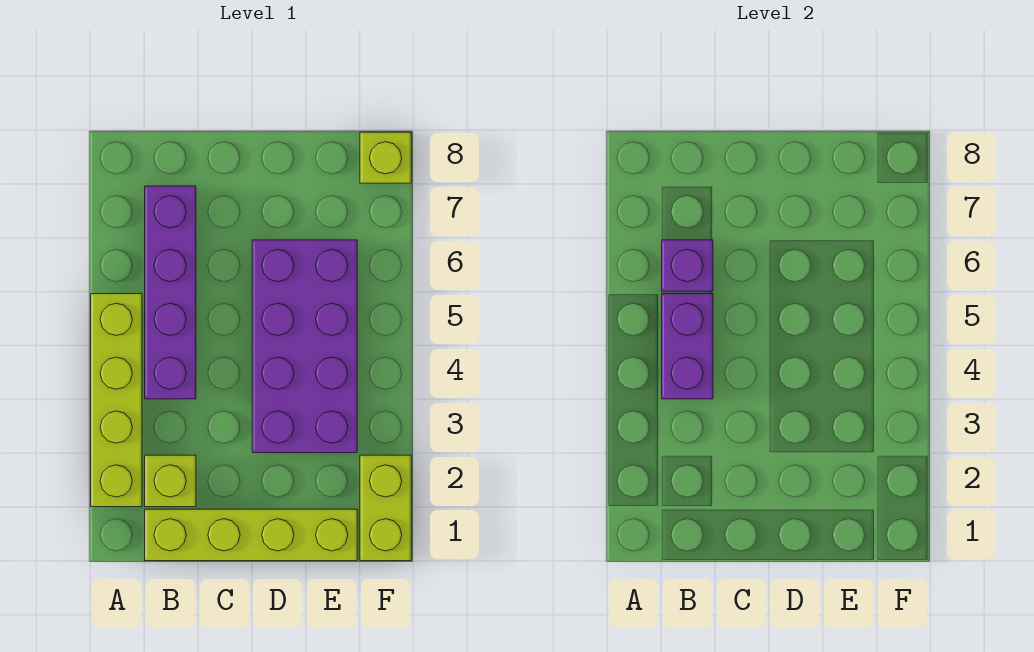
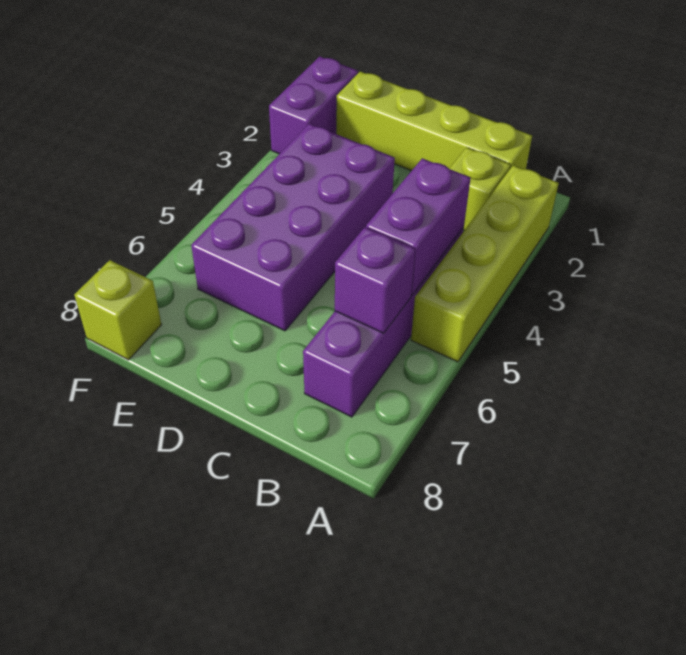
lime 1x2 brick [360,455,411,561] -> purple 1x2 brick [269,56,358,154]

